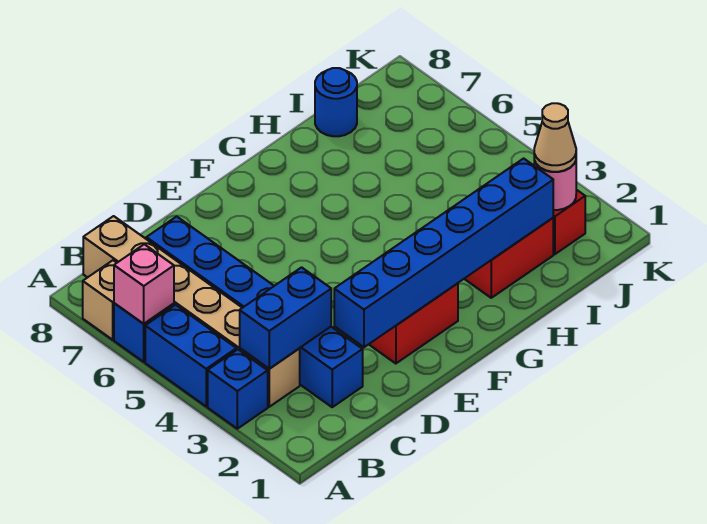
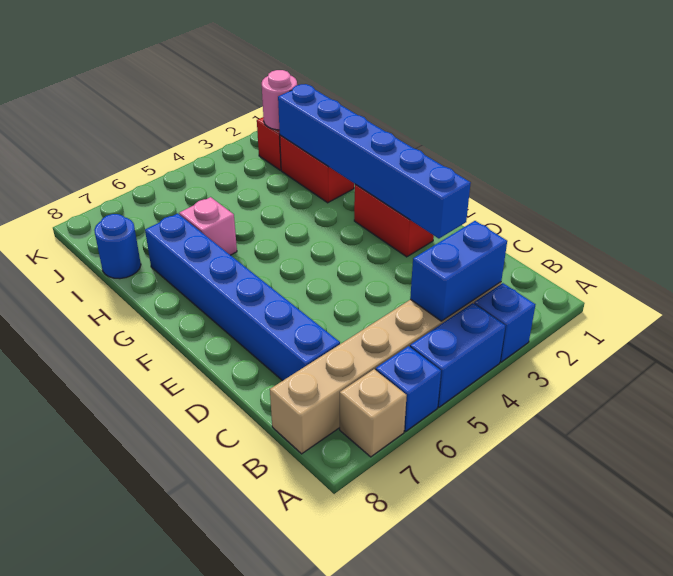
pink 1x1 brick [114,244,174,324] -> pink 1x1 brick moved to [179,197,237,255]
blue 1x2 brick [240,267,331,369] -> blue 1x2 brick turned to [410,221,507,321]
blue 1x6 brick [146,216,363,407] -> blue 1x6 brick turned to [145,213,340,381]
tan 1x1 cone [534,103,576,172] -> none

